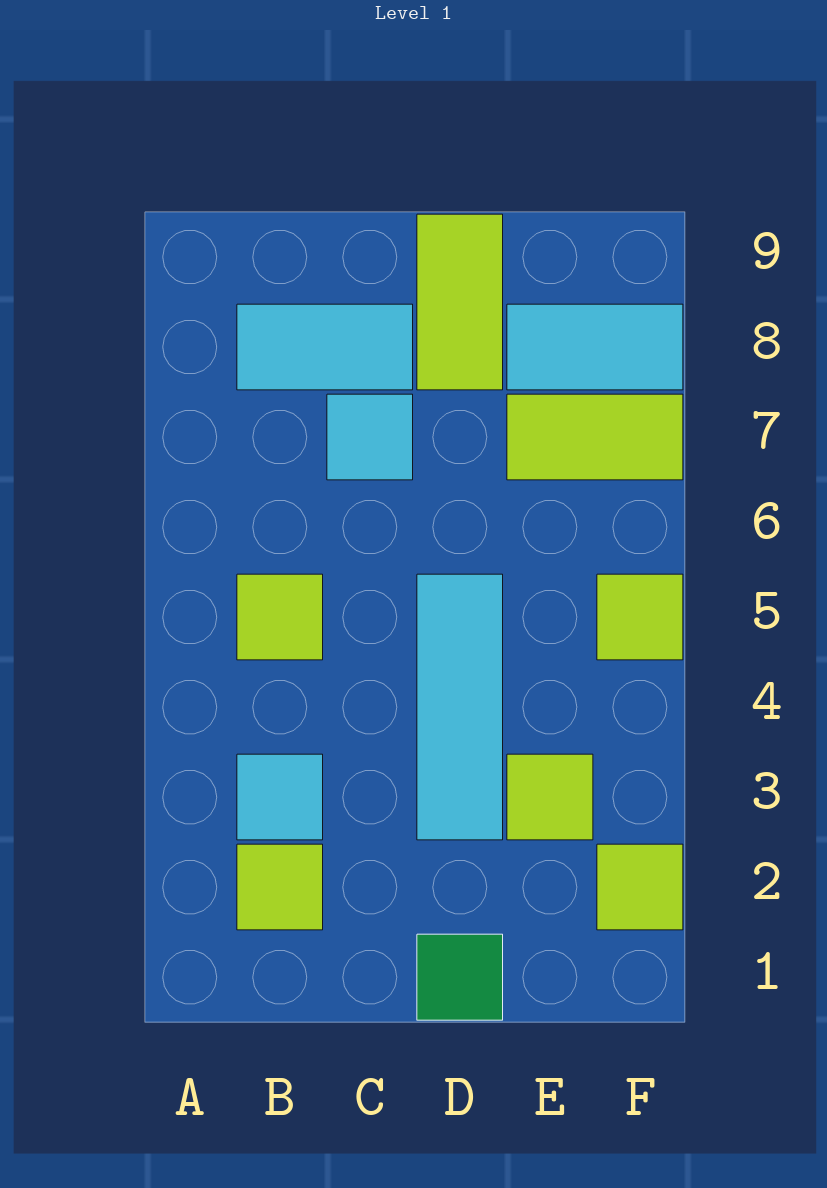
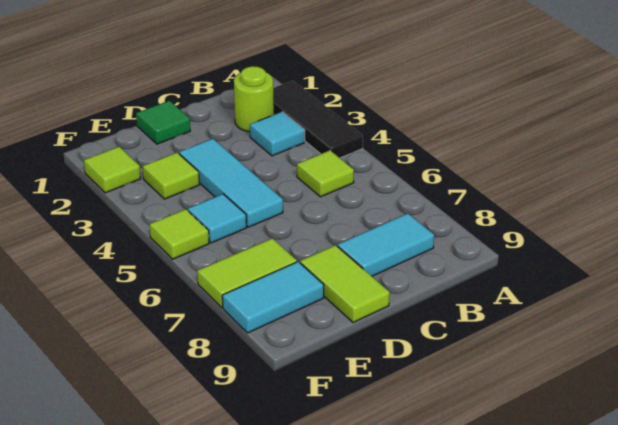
none -> black 1x3 tile [273,81,363,158]
lime 1x1 tile [237,844,323,930] -> lime 1x1 round brick [234,66,274,132]
cyan 1x1 tile [327,394,413,480] -> cyan 1x1 tile moved to [187,194,247,243]

